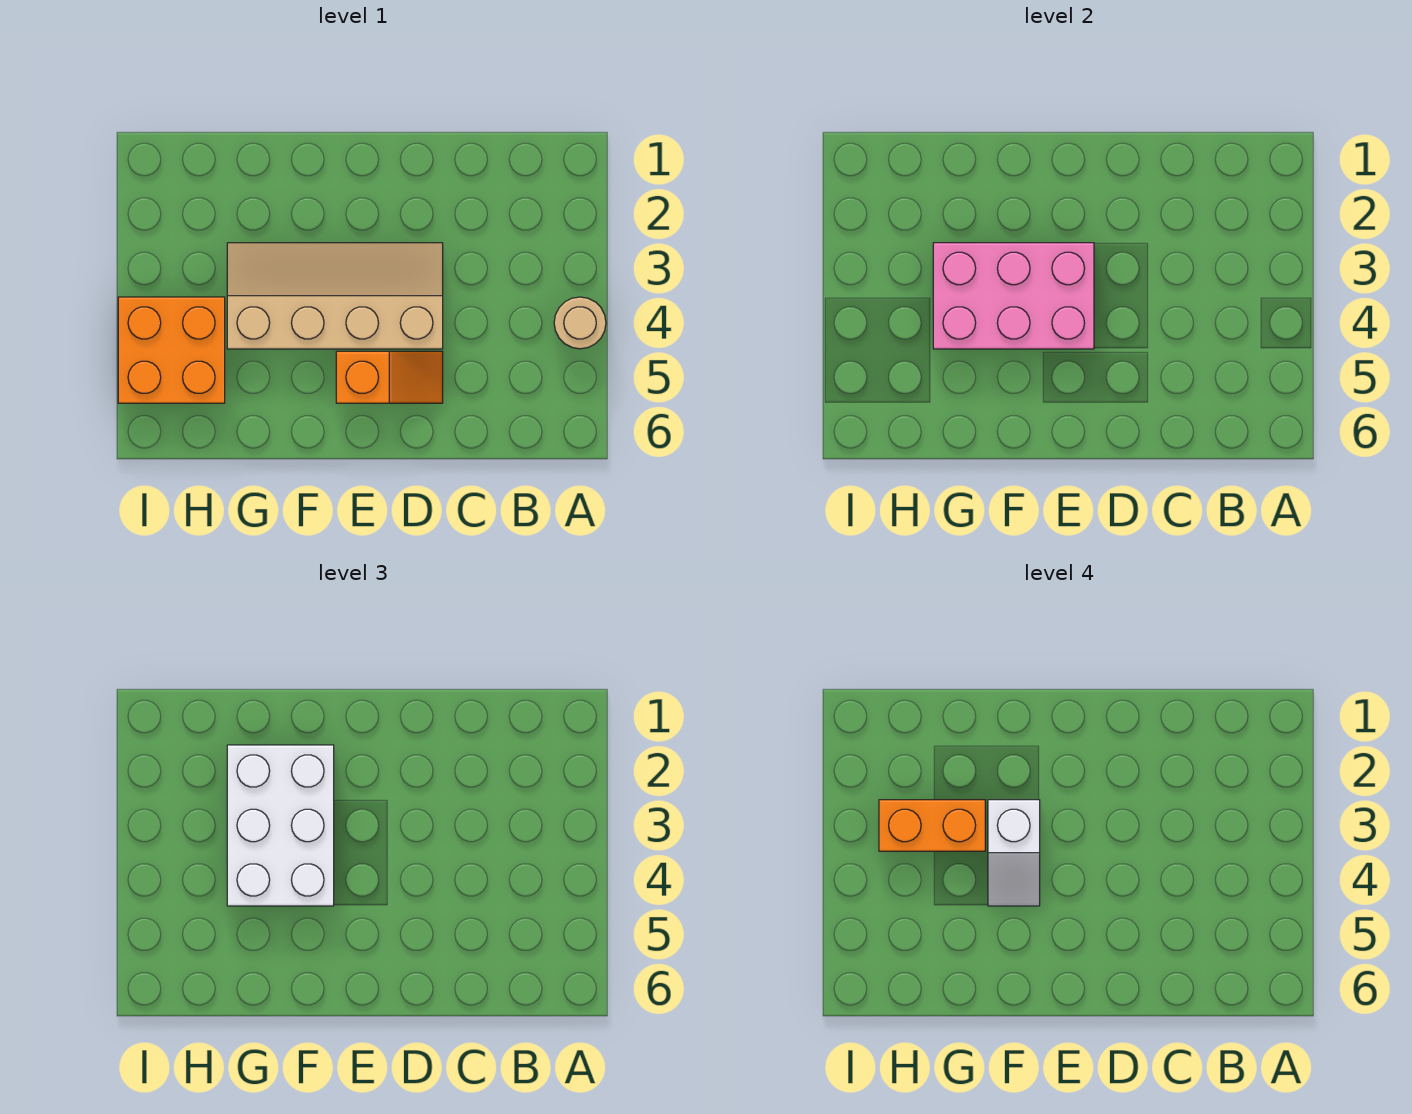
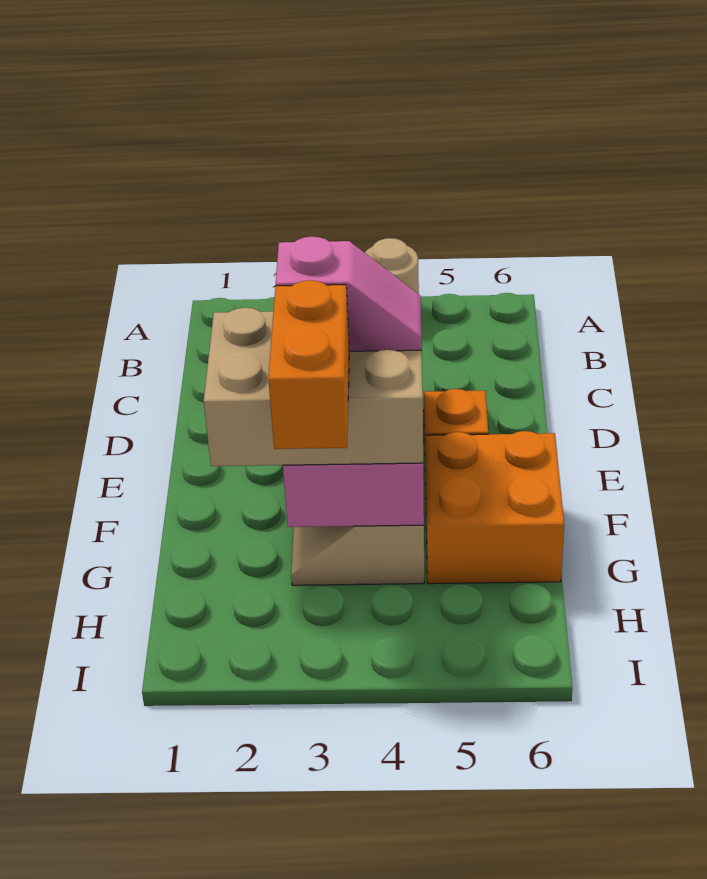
white 2x3 brick [227,745,334,906] -> tan 2x3 brick [204,308,423,466]
white 1x2 slope [988,800,1040,906] -> pink 1x2 slope [276,236,422,351]
orange 2x2 brick [118,297,225,403] -> orange 2x2 brick moved to [425,431,564,584]

